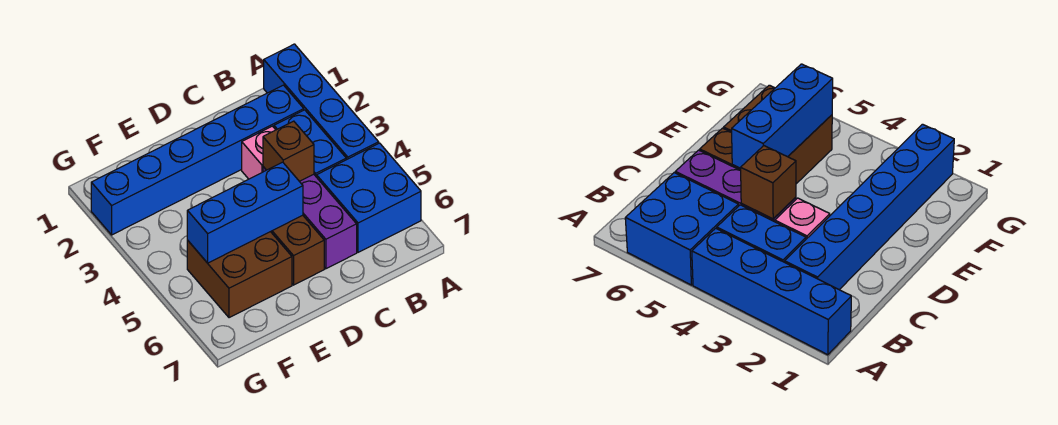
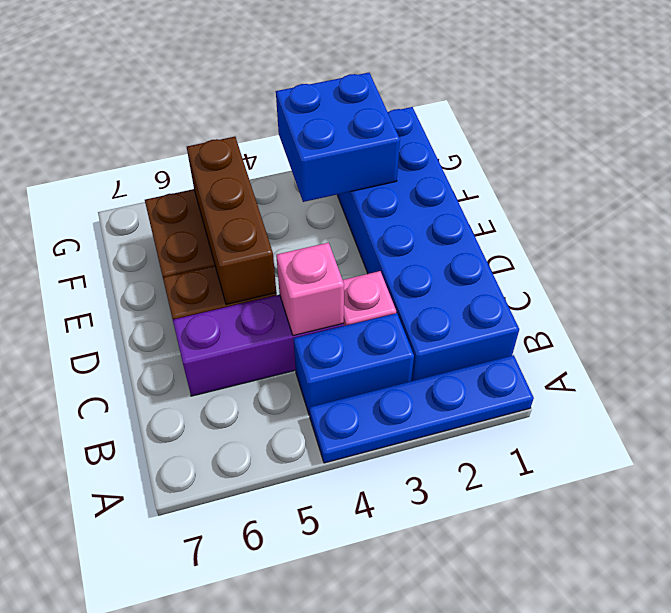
blue 1x4 brick [264,44,379,160] -> blue 1x4 plate [309,355,534,463]
blue 2x2 brick [317,143,421,252] -> blue 2x2 brick moved to [276,73,400,202]
blue 1x6 brick [91,85,304,235] -> blue 2x6 brick [337,107,519,381]
brown 1x1 brick [263,121,314,181] -> pink 1x1 brick [276,243,344,336]
blue 1x3 brick [187,162,303,263] -> brown 1x3 brick [187,137,276,304]

